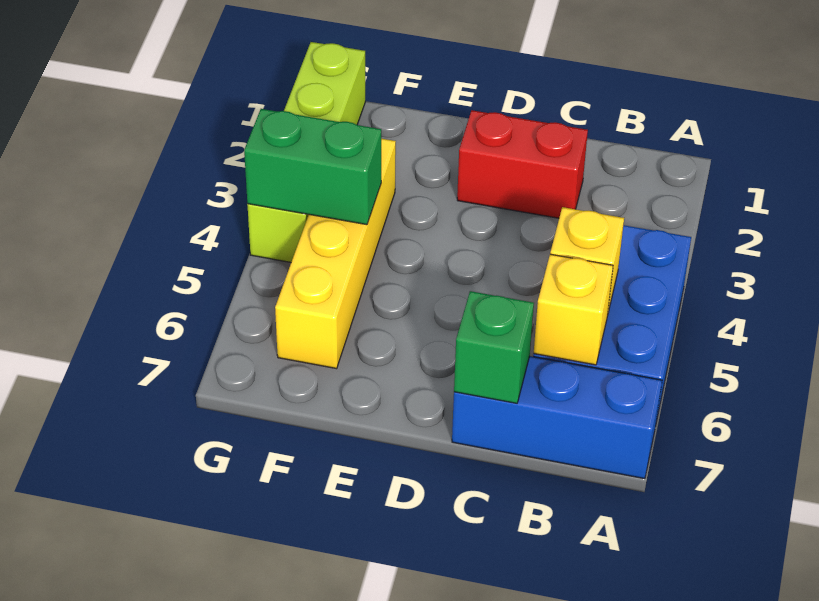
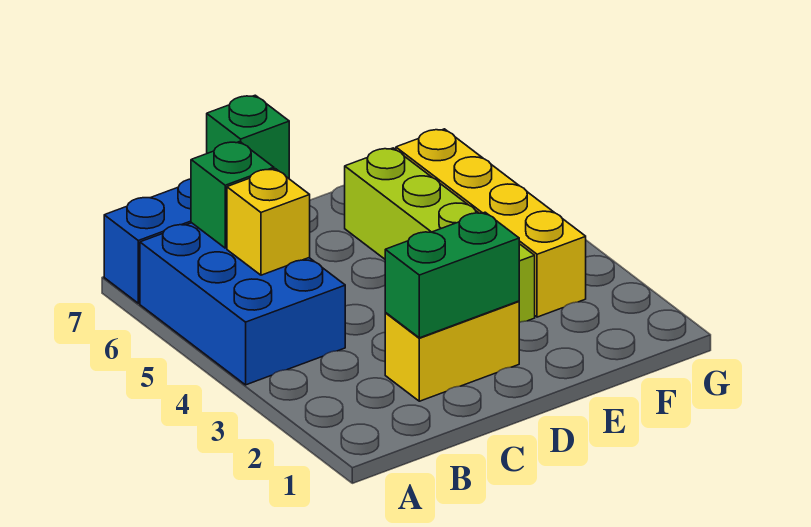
yellow 1x1 brick [534,254,613,365] -> green 1x1 brick [191,142,274,248]
red 1x2 brick [457,110,588,218] -> yellow 1x2 brick [385,301,519,401]
green 1x2 brick [244,109,381,225] -> green 1x2 brick moved to [385,212,519,338]
lime 1x4 brick [247,42,365,262] -> lime 1x4 brick moved to [345,148,535,322]

